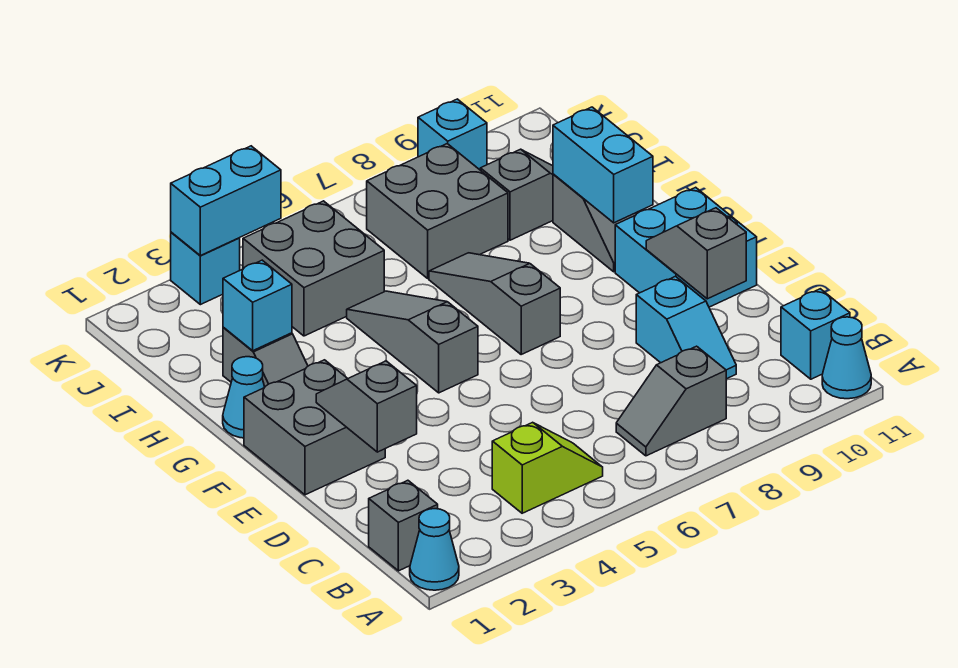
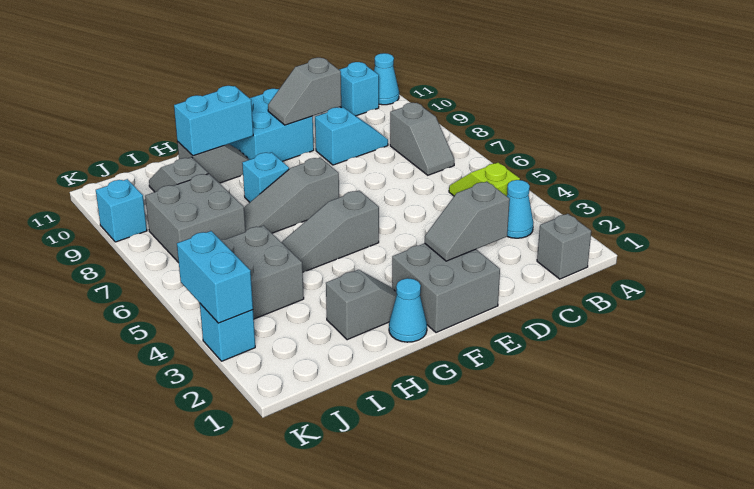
cyan 1x1 cone [410,509,459,590] -> cyan 1x1 cone moved to [507,180,533,238]
cyan 1x1 brick [223,260,292,351] -> cyan 1x1 brick moved to [242,152,289,202]

